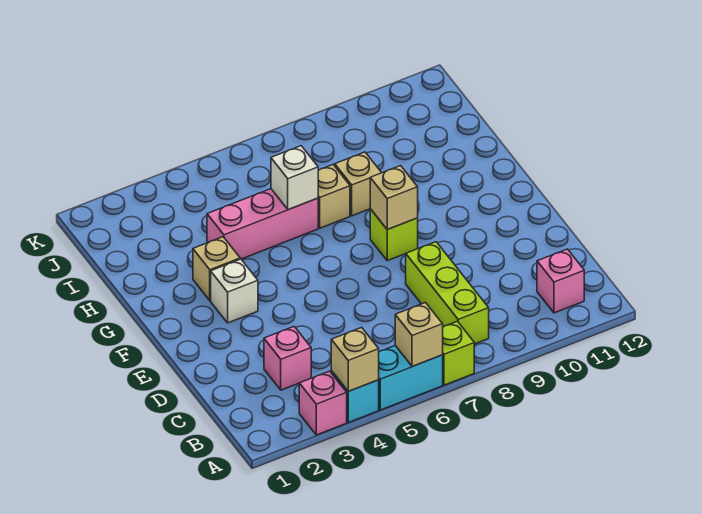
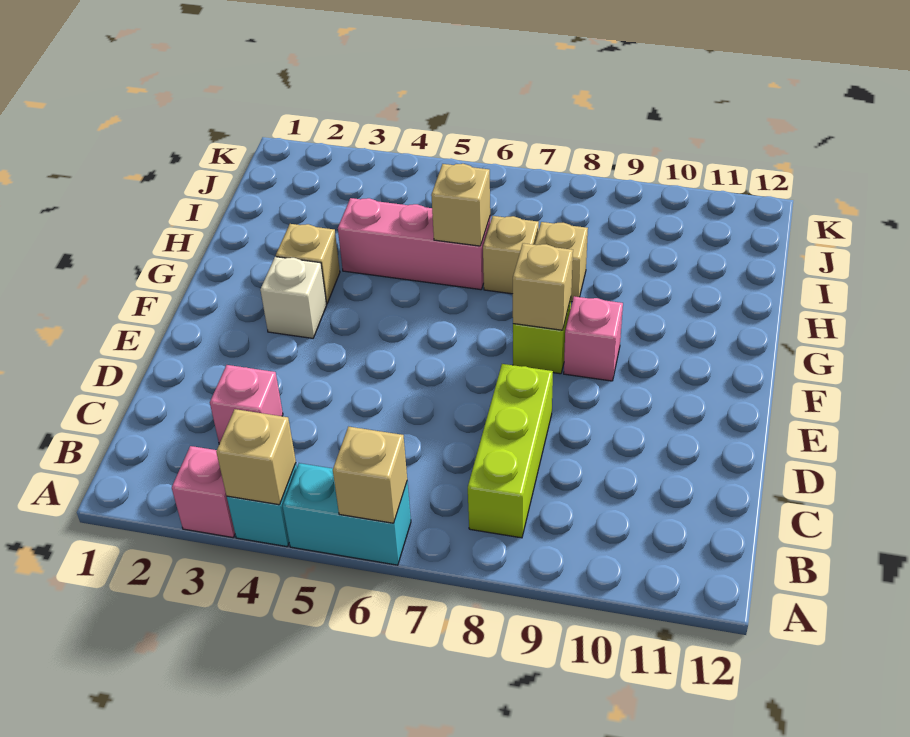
lime 1x1 brick [443,321,474,385] -> none
pink 1x1 brick [537,249,584,313] -> pink 1x1 brick moved to [564,296,623,381]
white 1x1 brick [271,146,318,210] -> tan 1x1 brick [431,164,490,246]

